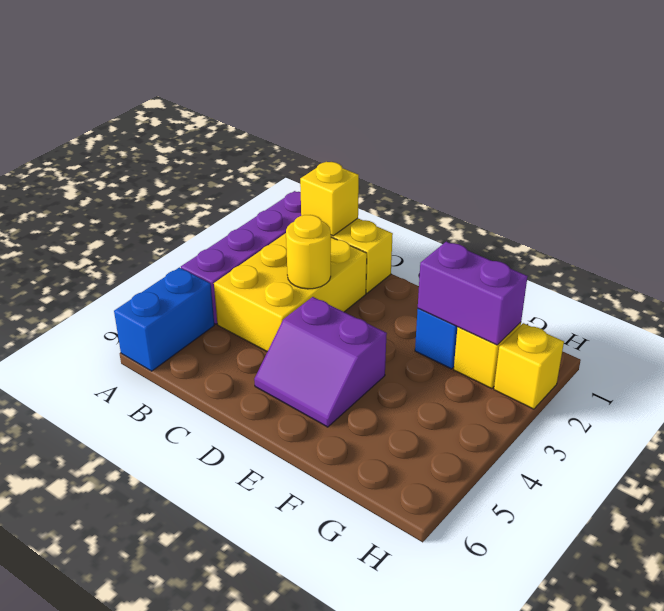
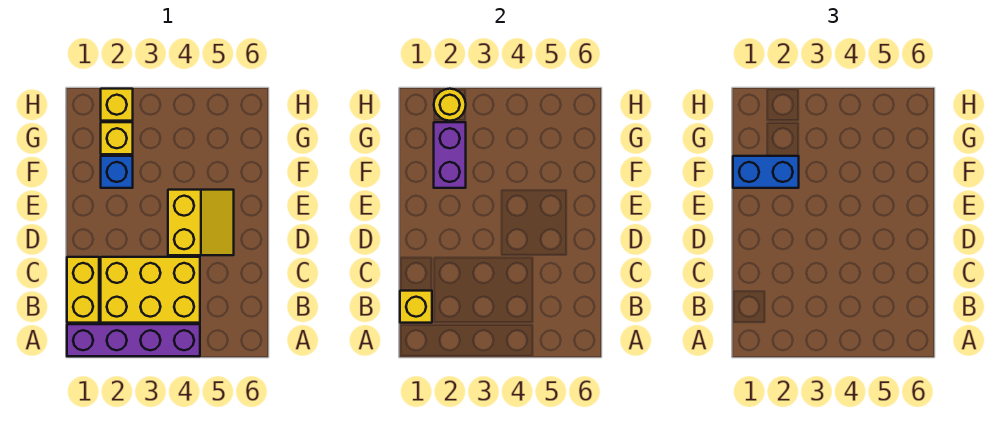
blue 1x2 brick [114,267,214,371] -> blue 1x2 brick moved to [733,156,799,188]
yellow 1x1 round brick [286,215,331,289] -> yellow 1x1 round brick moved to [434,89,466,121]
purple 2x2 slope [254,297,387,427] -> yellow 2x2 slope [168,190,234,255]

